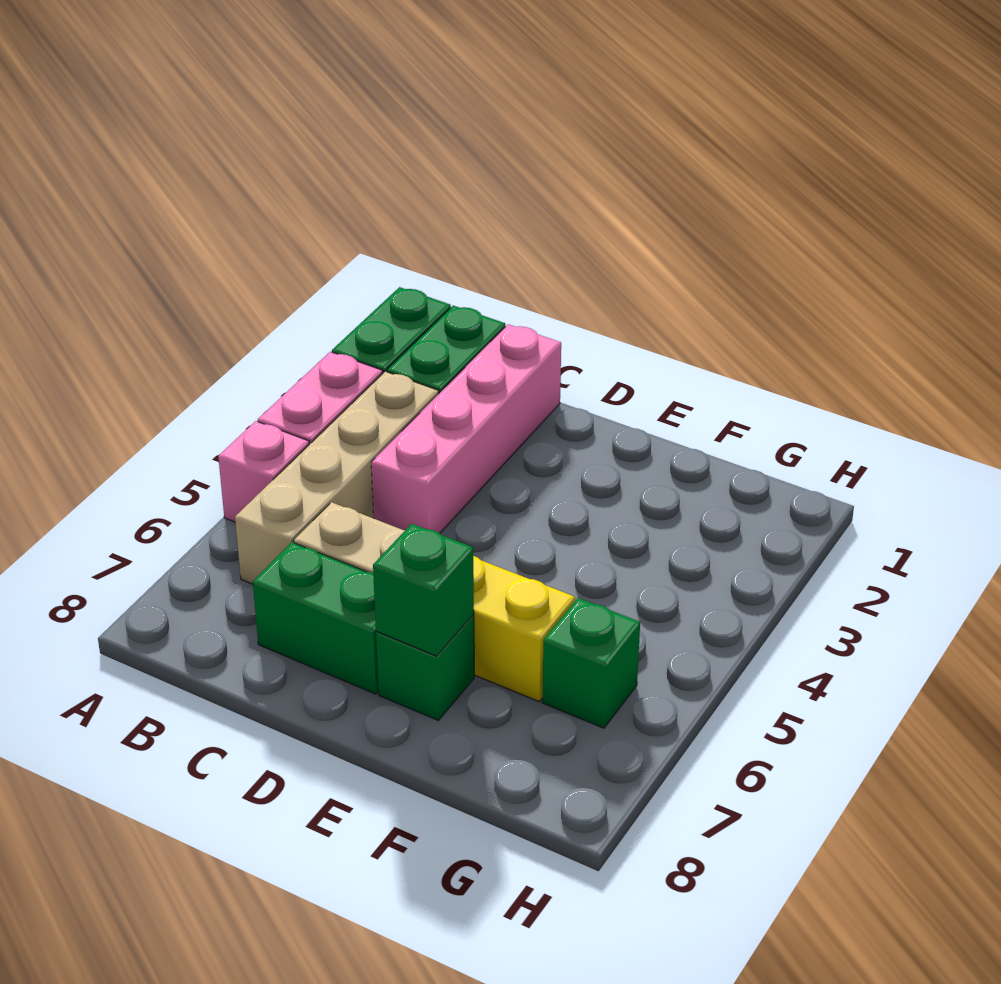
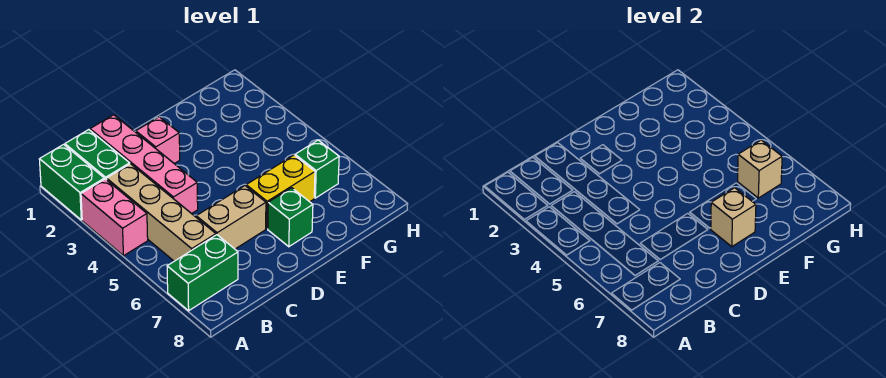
pink 1x1 brick [218,421,309,522] -> pink 1x1 brick moved to [136,117,180,164]
green 1x2 brick [253,542,379,694] -> green 1x2 brick moved to [167,235,238,311]
green 1x1 brick [373,524,474,656] -> tan 1x1 brick [711,188,756,247]
none -> tan 1x1 brick [738,140,782,198]

